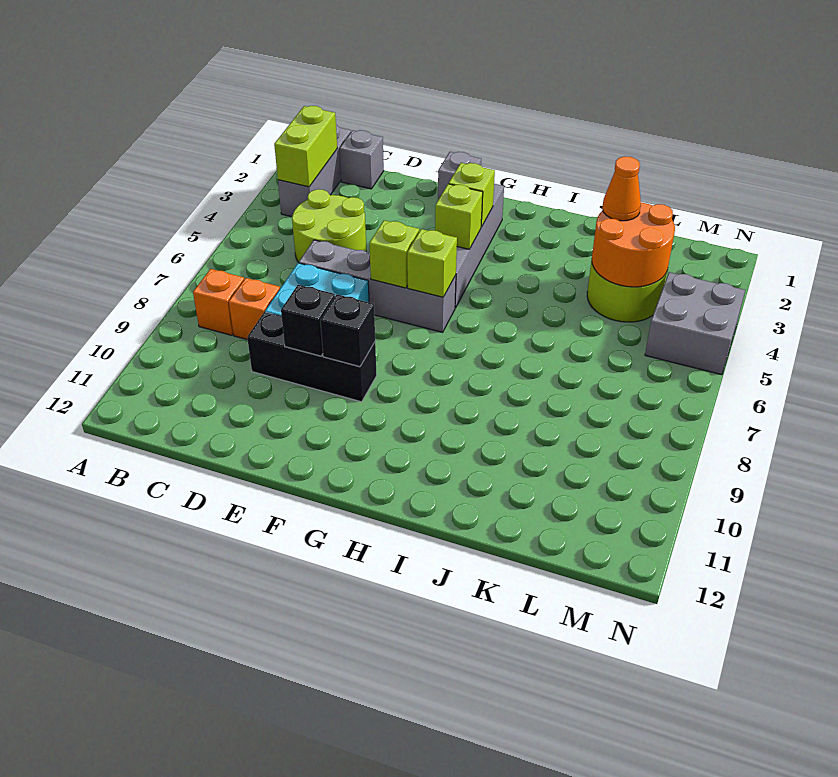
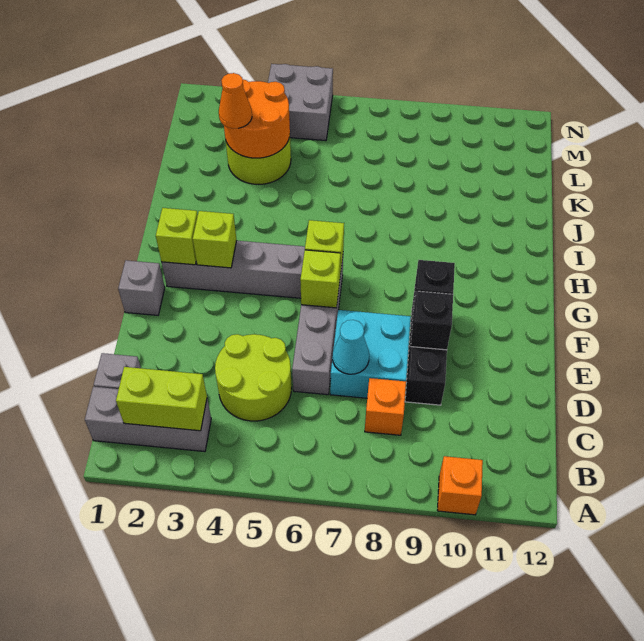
orange 1x1 brick [193,269,244,335] -> orange 1x1 brick moved to [437,456,483,515]
none -> cyan 1x1 cone [333,320,369,374]
lime 1x1 brick [435,184,483,249] -> lime 1x1 brick moved to [156,208,198,265]

